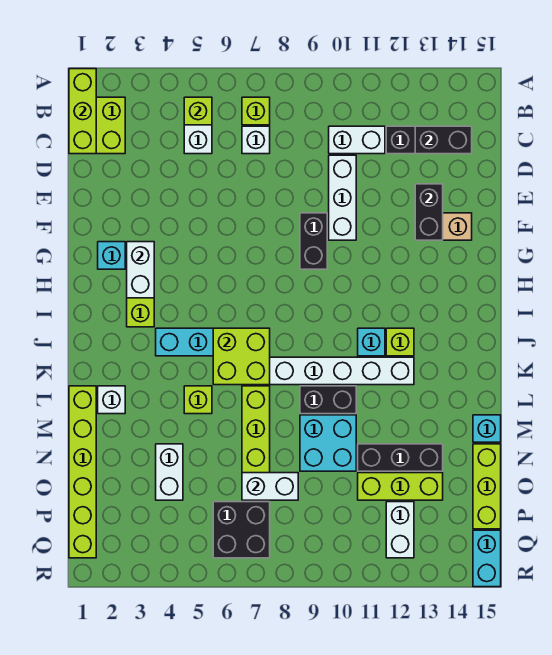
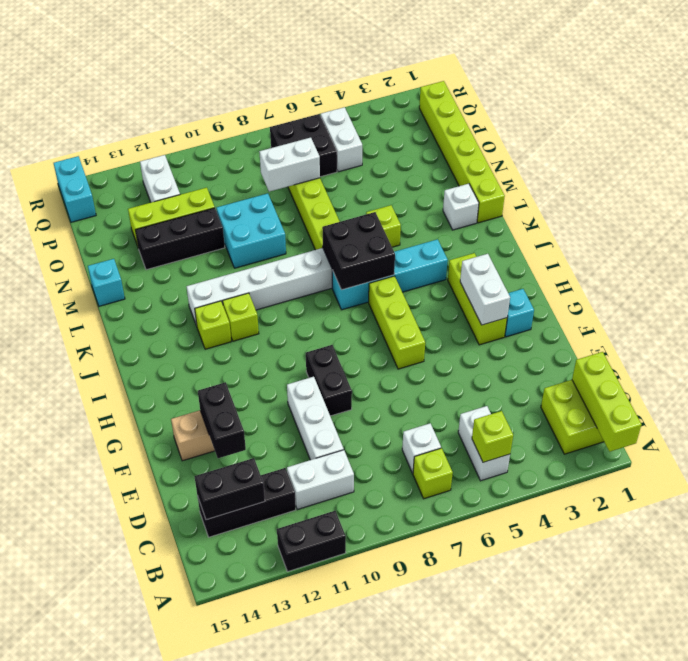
lime 2x2 brick [213,328,270,385] -> black 2x2 brick [322,212,395,290]
cyan 1x1 brick [358,328,385,356] -> lime 1x1 brick [223,293,259,341]
black 1x2 brick [300,386,356,414] -> black 1x2 brick moved to [277,511,346,571]
white 1x2 brick [156,444,183,500] -> white 1x2 brick moved to [321,107,362,172]
lime 1x3 brick [473,444,501,529] -> lime 1x3 brick moved to [369,276,425,369]

